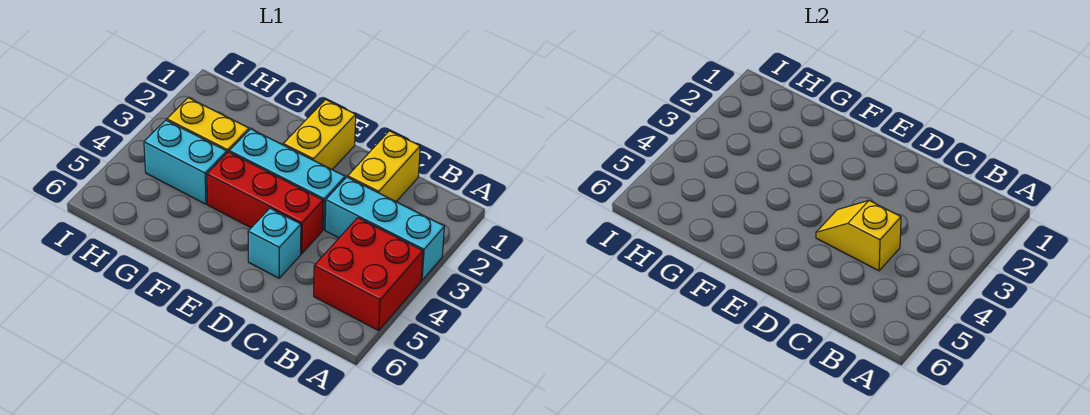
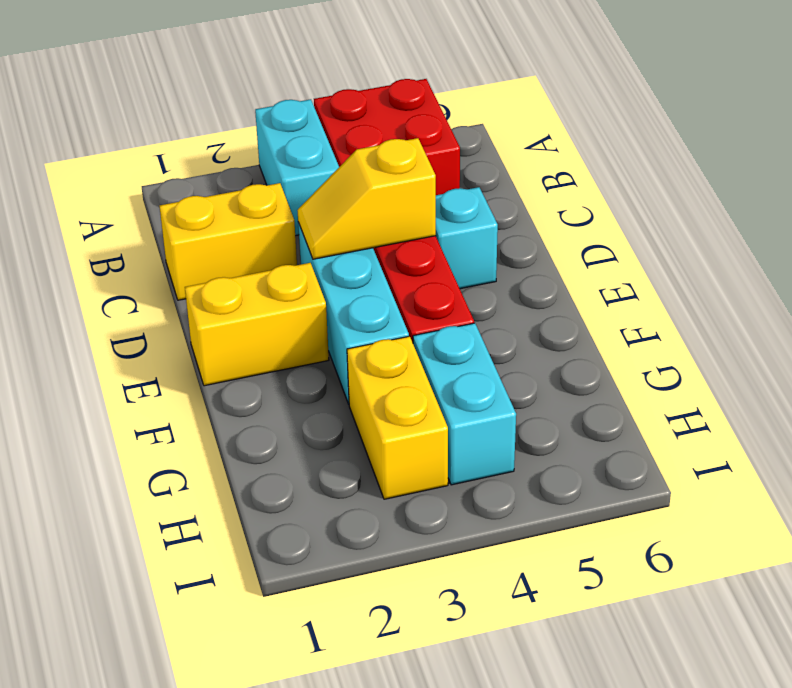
cyan 1x3 brick [325,177,445,280] -> cyan 1x2 brick [255,99,339,236]
yellow 1x2 slope [816,201,901,271] -> yellow 1x2 slope turned to [298,138,436,259]

